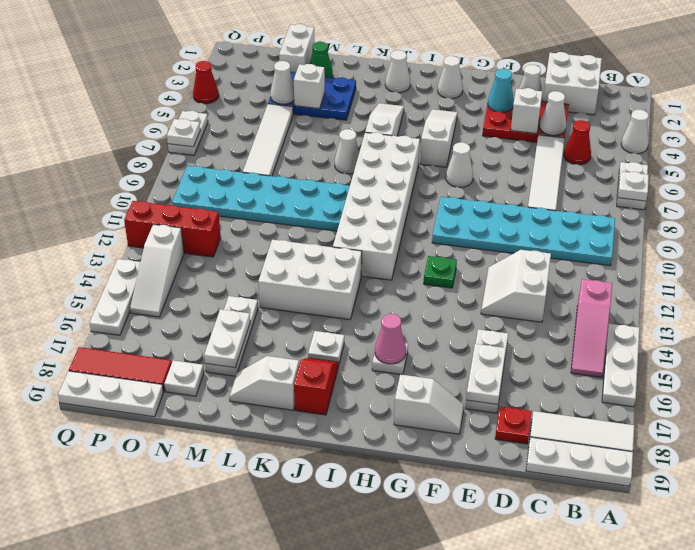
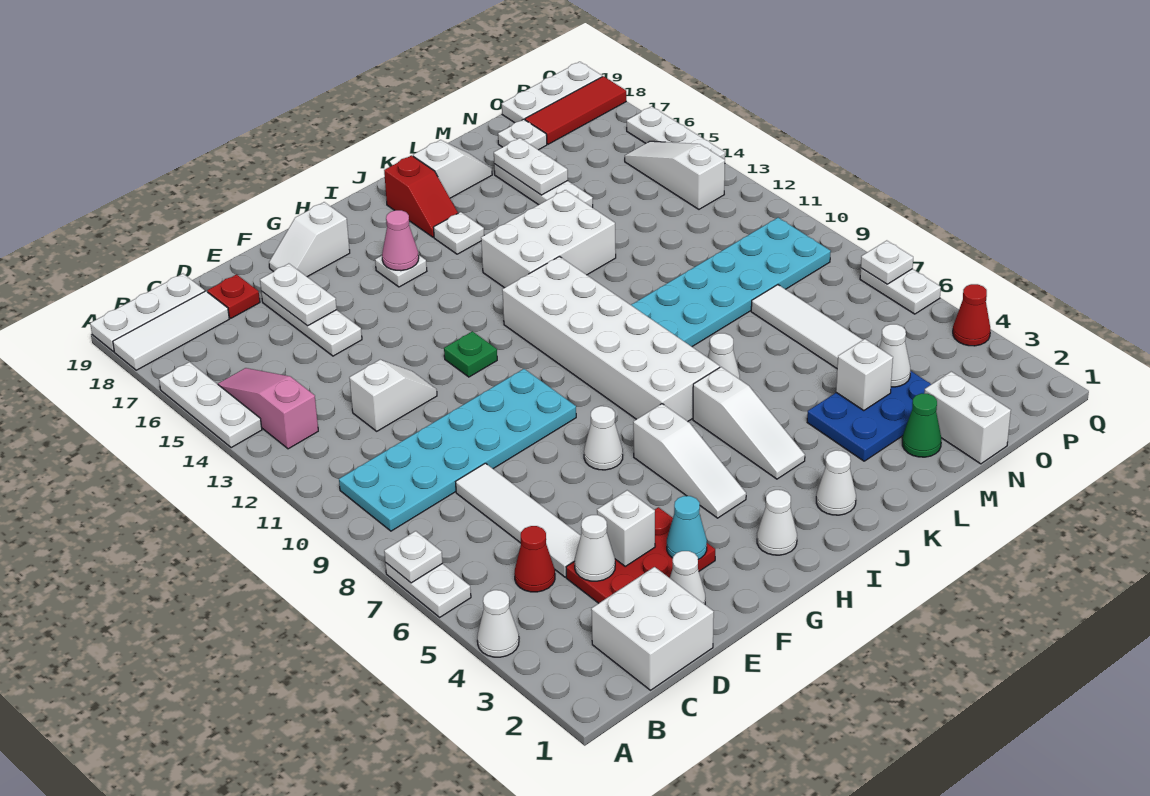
white 2x2 slope [481,250,551,322] -> white 1x2 slope [349,360,437,431]
red 1x3 brick [124,201,221,257] -> none

